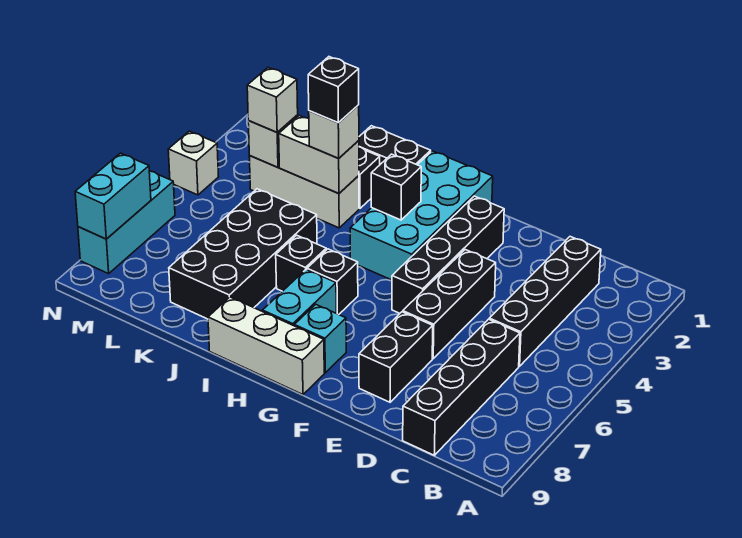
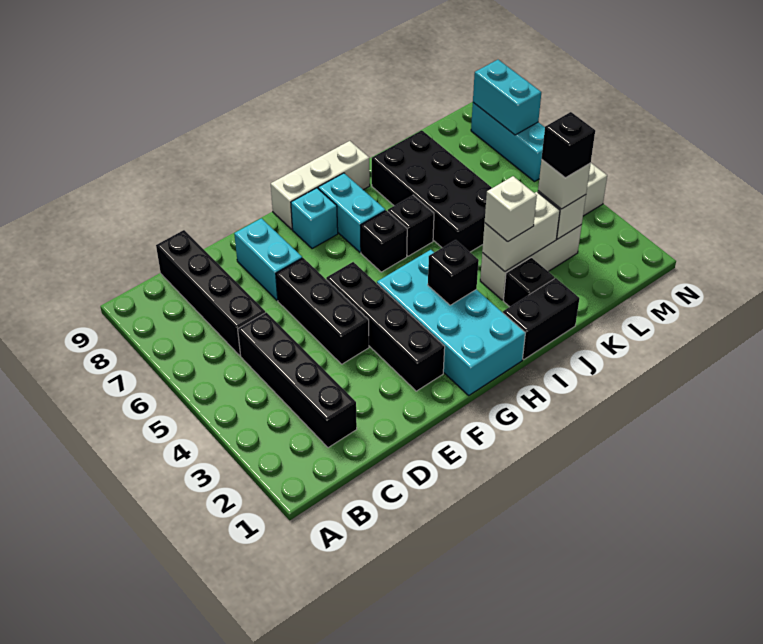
black 1x2 brick [359,312,433,402] -> cyan 1x2 brick [234,218,302,300]
black 1x1 brick [308,57,359,123] -> black 1x1 brick moved to [542,112,595,178]

